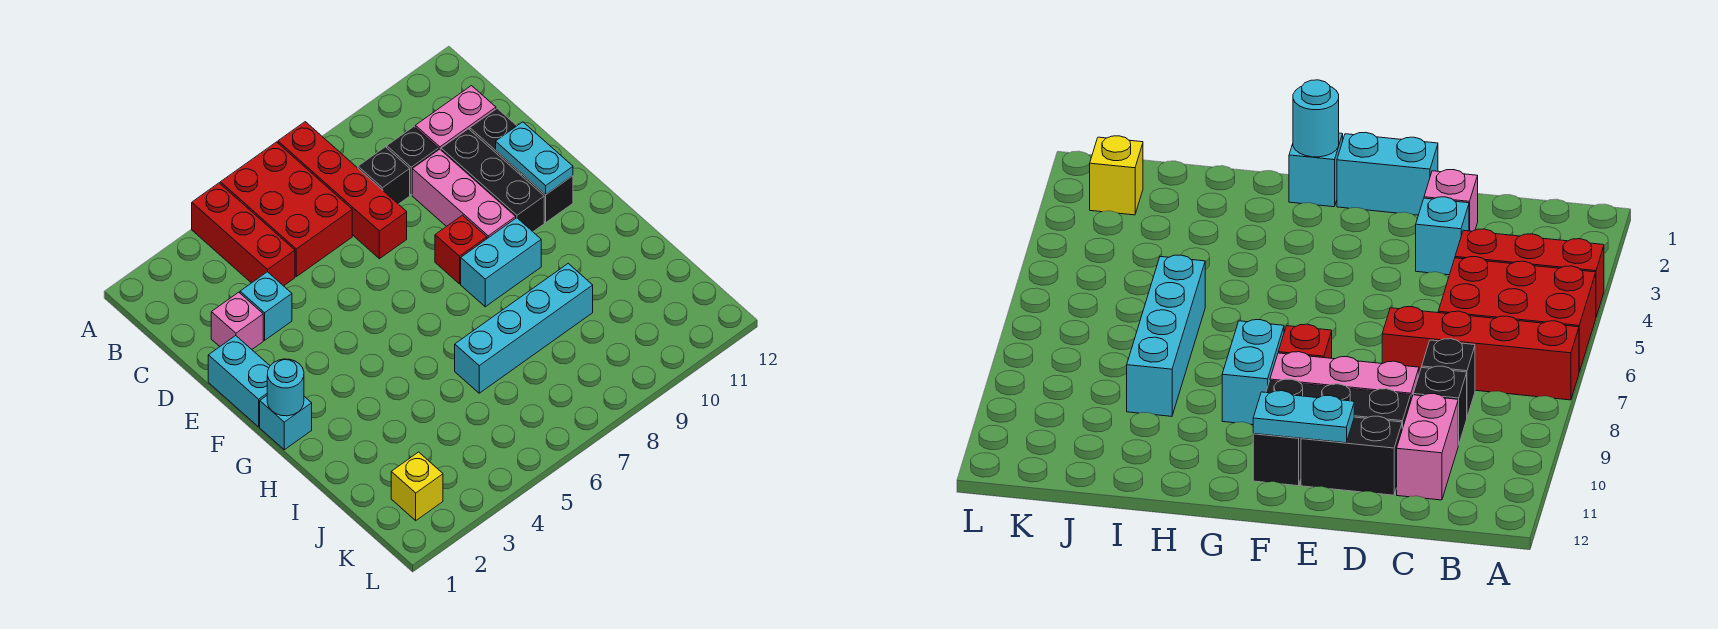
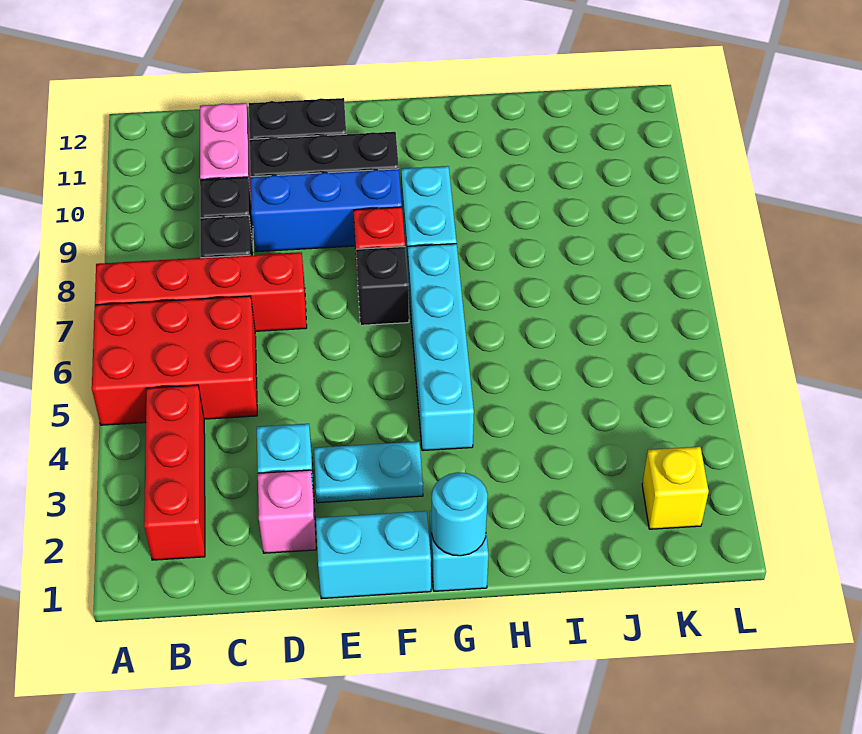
red 1x3 brick [192,183,295,286] -> red 1x3 brick turned to [144,385,205,560]
pink 1x3 brick [412,149,516,238] -> blue 1x3 brick [251,169,402,252]
cyan 1x2 plate [496,122,573,195] -> cyan 1x2 plate moved to [314,441,423,503]
black 1x1 brick [521,174,573,222] -> black 1x1 brick moved to [356,247,409,325]
cyan 1x4 brick [455,263,593,393] -> cyan 1x4 brick moved to [408,244,474,451]

